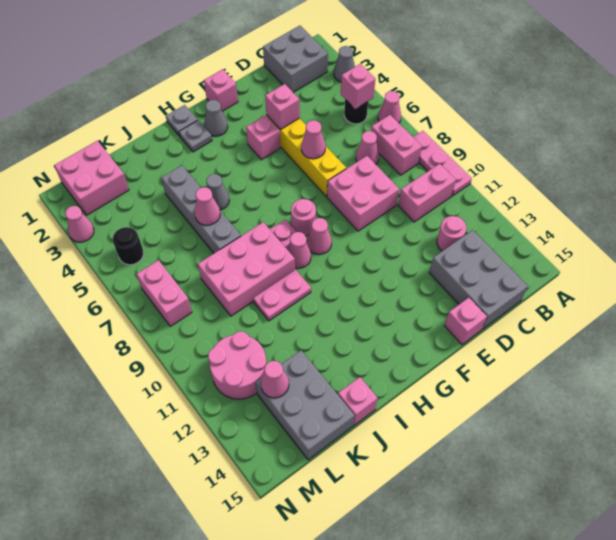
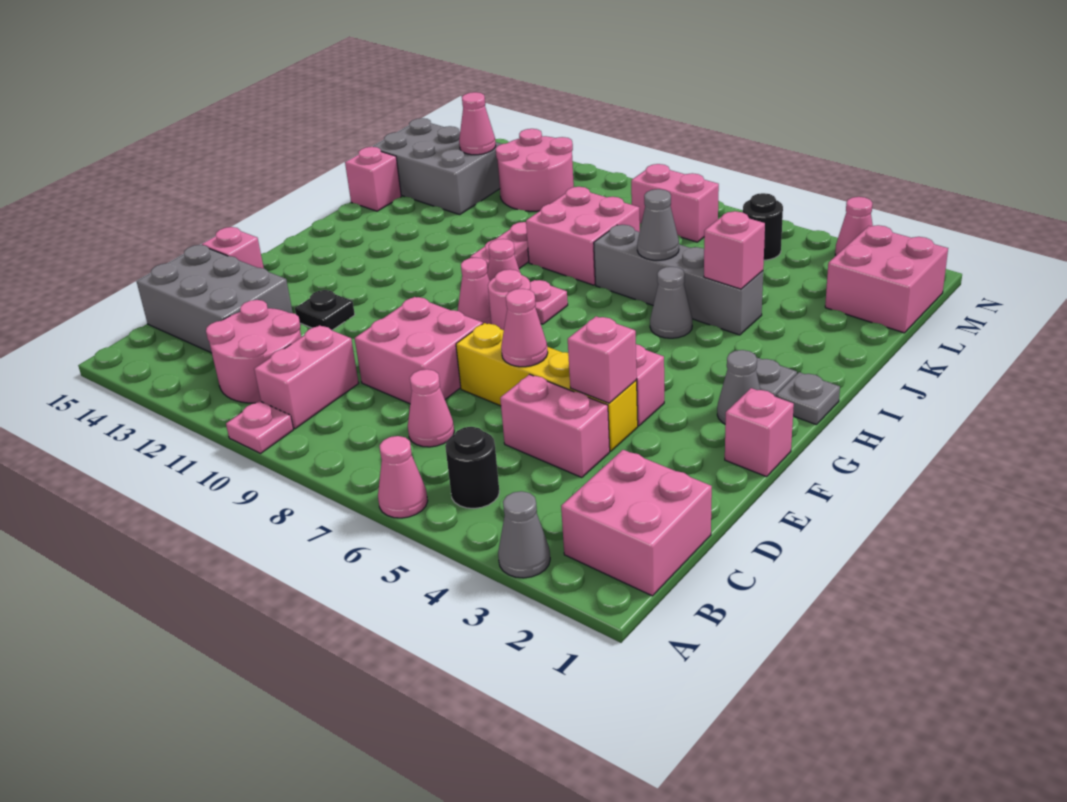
pink 1x3 plate [413,131,472,196] -> pink 1x1 plate [226,401,293,453]
grey 2x2 brick [263,26,328,92] -> pink 2x2 brick [561,450,712,596]
pink 1x1 brick [341,64,375,109] -> pink 1x1 brick moved to [704,211,765,289]
pink 1x2 brick [371,115,422,175] -> pink 1x2 brick moved to [500,374,610,478]
pink 1x1 round brick [437,216,466,251] -> pink 2x2 round brick [206,300,301,403]
none -> black 1x1 plate [295,290,355,330]
pink 2x3 brick [198,222,295,316] -> pink 2x2 brick [526,187,640,285]
pink 1x1 cone [194,187,220,225] -> grey 1x1 cone [637,189,679,260]

